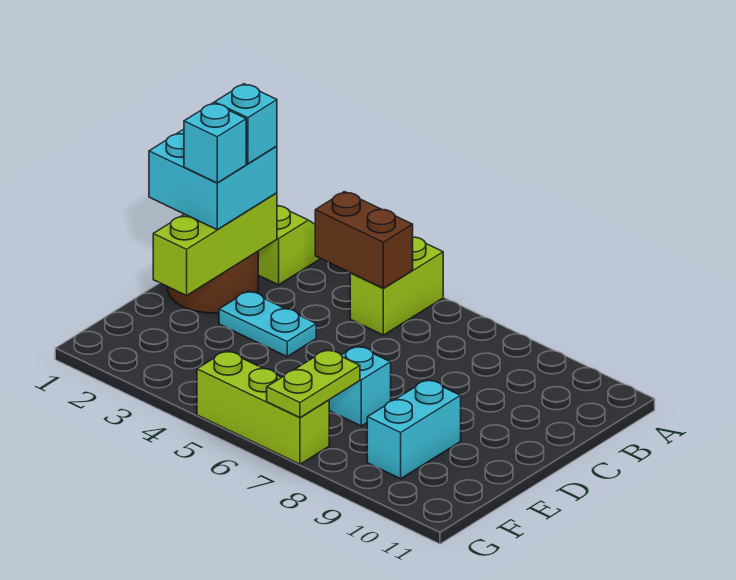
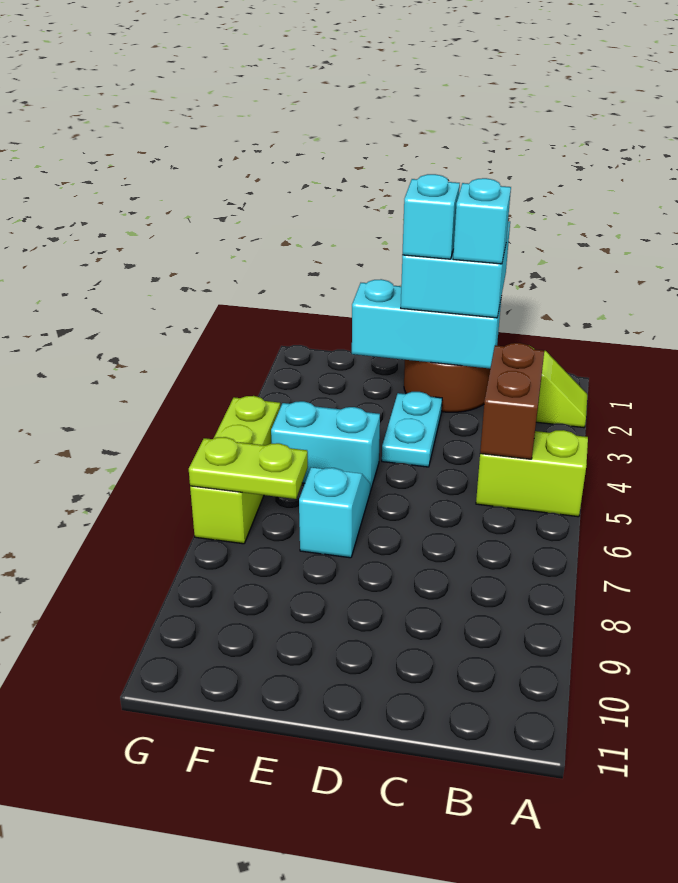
lime 1x3 brick [153,193,277,296] -> cyan 1x3 brick [352,279,501,369]
cyan 1x2 brick [367,380,461,479] -> cyan 1x2 brick moved to [271,401,380,491]

